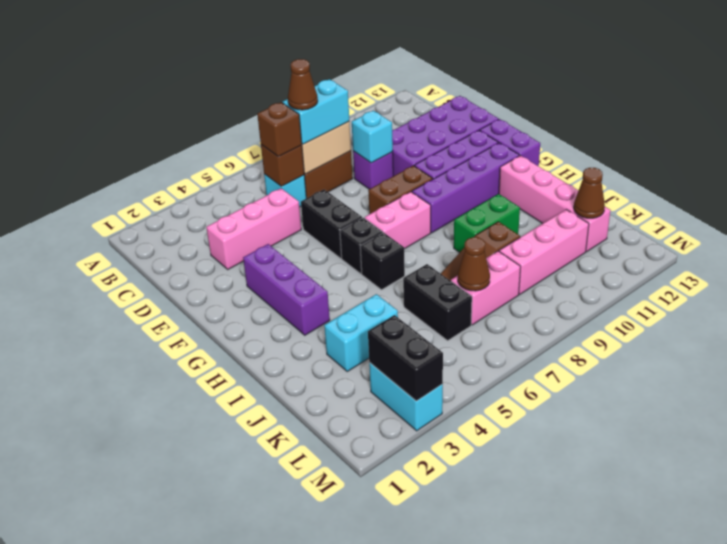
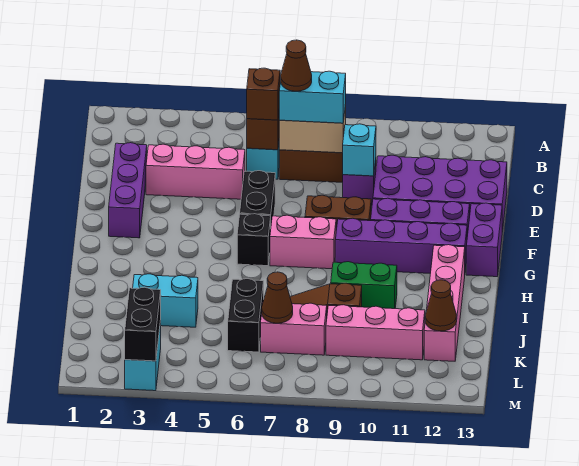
purple 1x3 brick [243,244,330,335] -> purple 1x3 brick moved to [109,143,147,238]
black 1x1 brick [360,233,405,290] -> none

